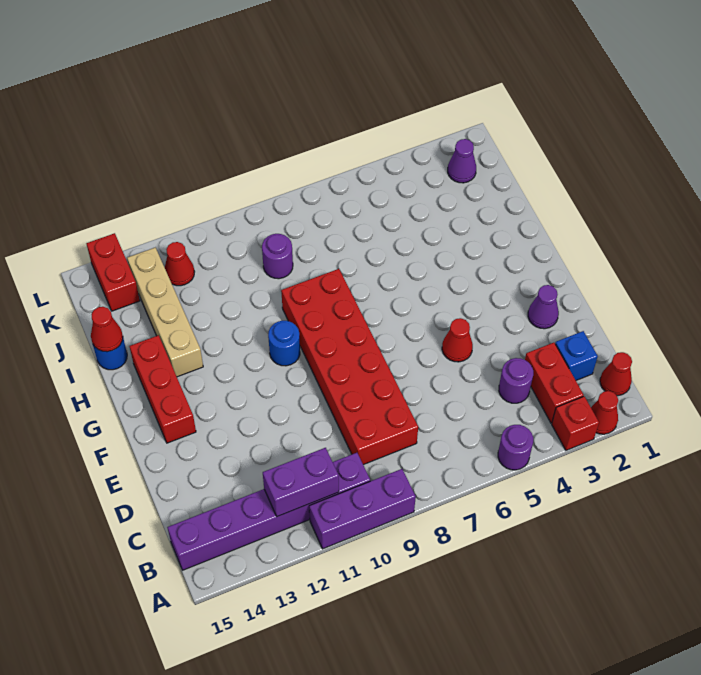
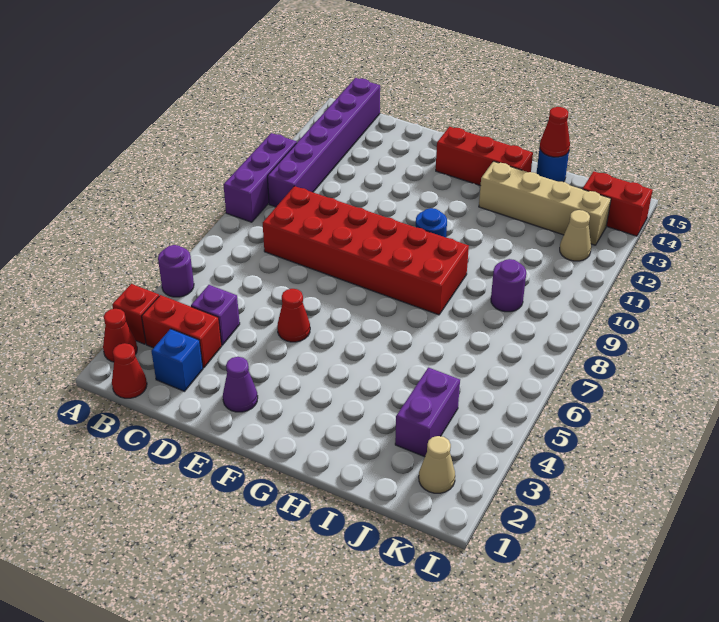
purple 1x2 brick [263,448,339,516] -> purple 1x2 brick moved to [395,368,460,457]
purple 1x1 round brick [499,358,533,403] -> purple 1x1 brick [191,285,240,345]
purple 1x1 cone [448,139,476,183] -> tan 1x1 cone [419,436,455,493]
red 1x1 cone [165,242,195,286] -> tan 1x1 cone [560,210,591,261]

